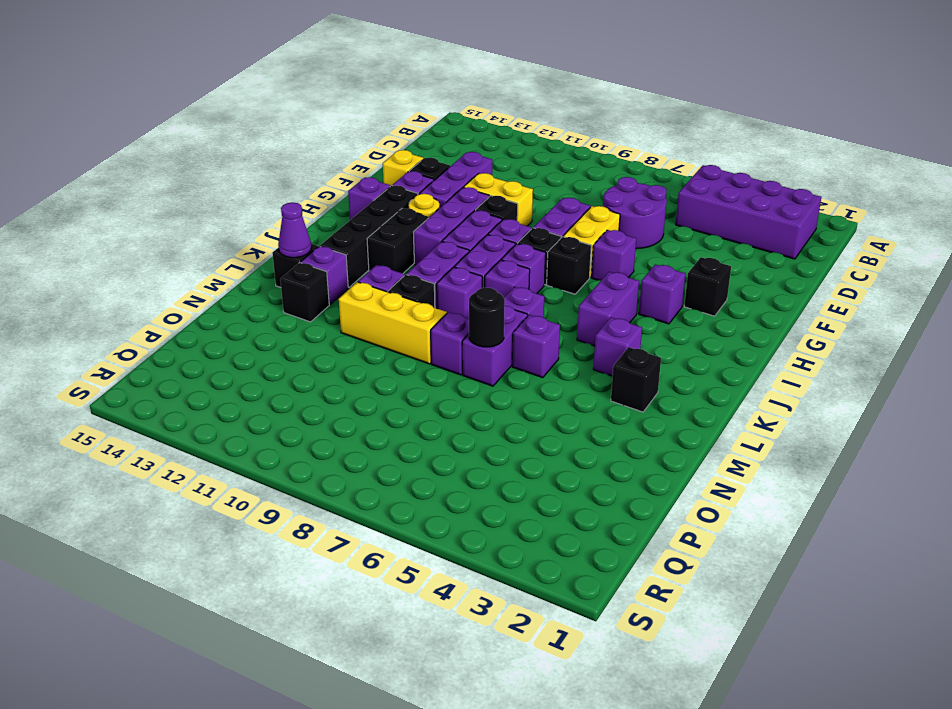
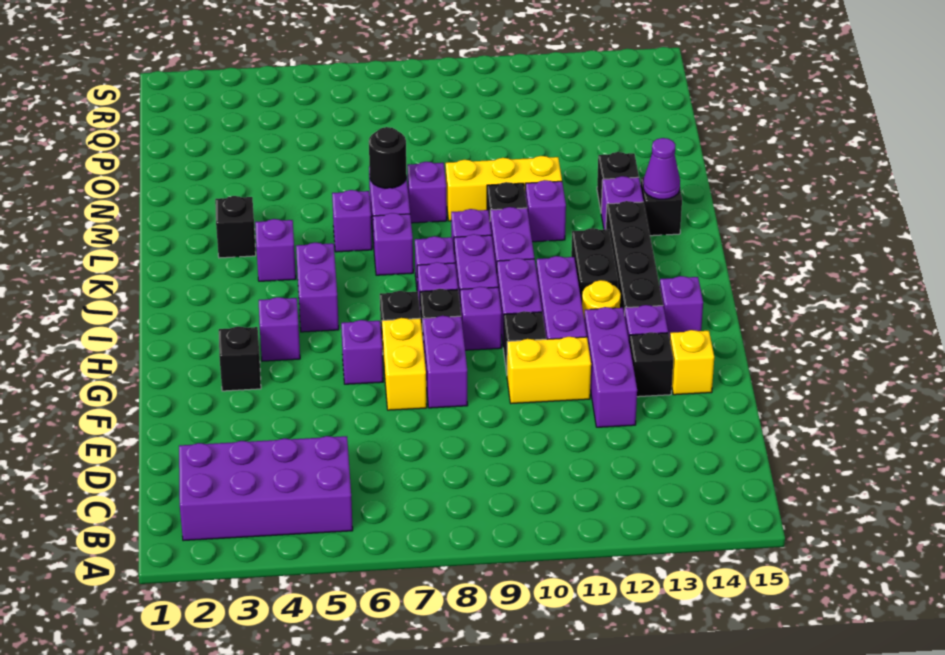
purple 2x2 round brick [603,177,667,249] -> none

